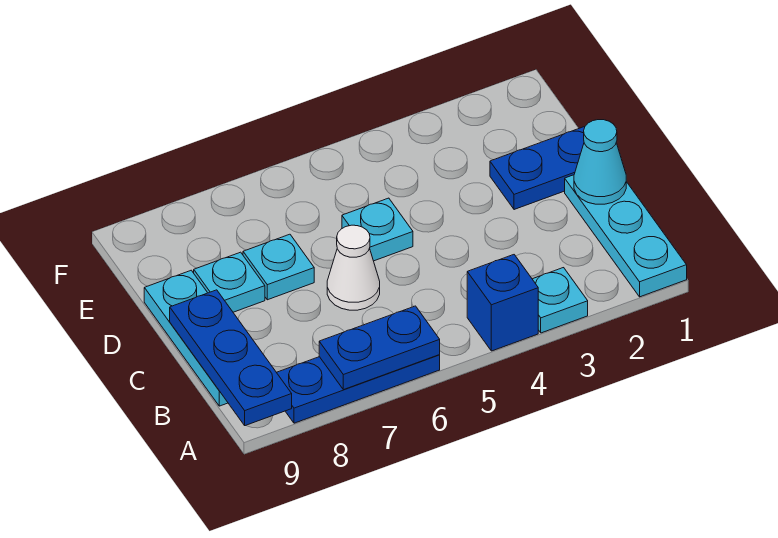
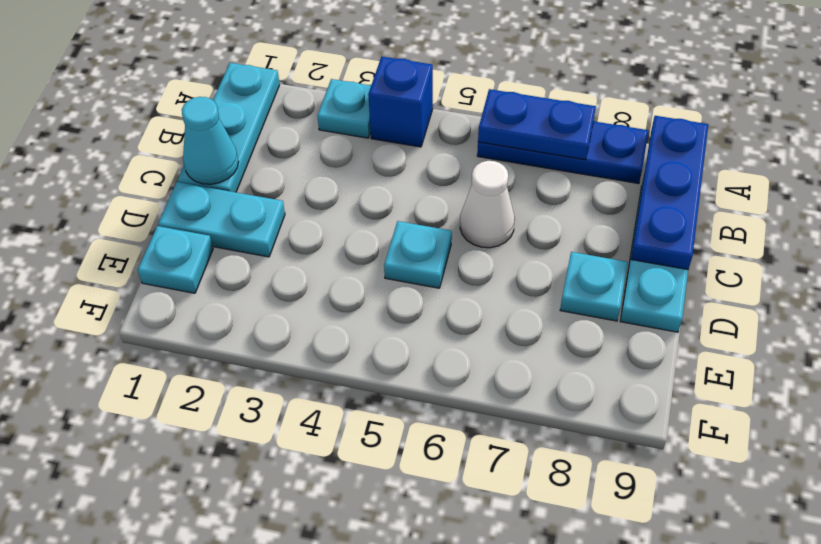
blue 1x2 plate [490,127,585,210] -> cyan 1x2 plate [158,182,285,257]
cyan 1x1 plate [243,234,314,300] -> cyan 1x1 plate moved to [138,226,213,293]

